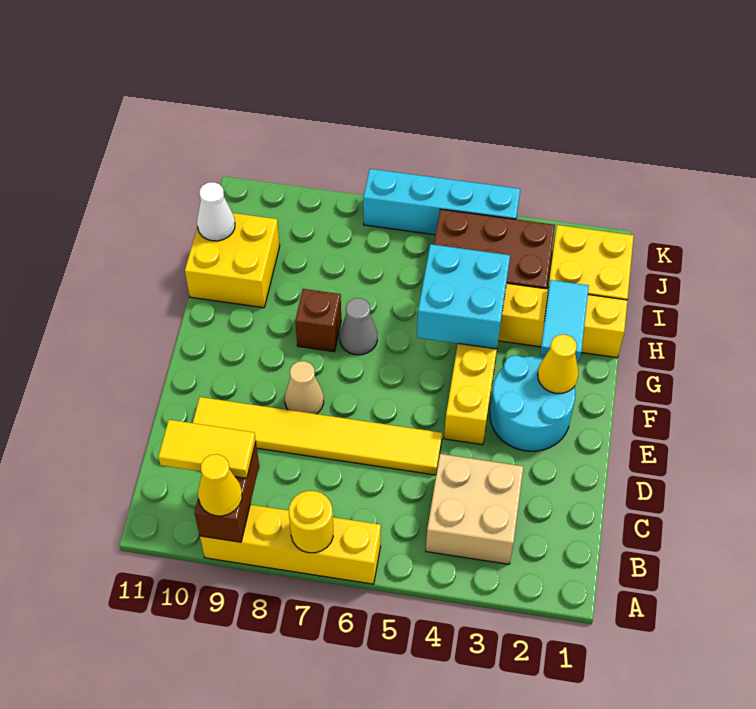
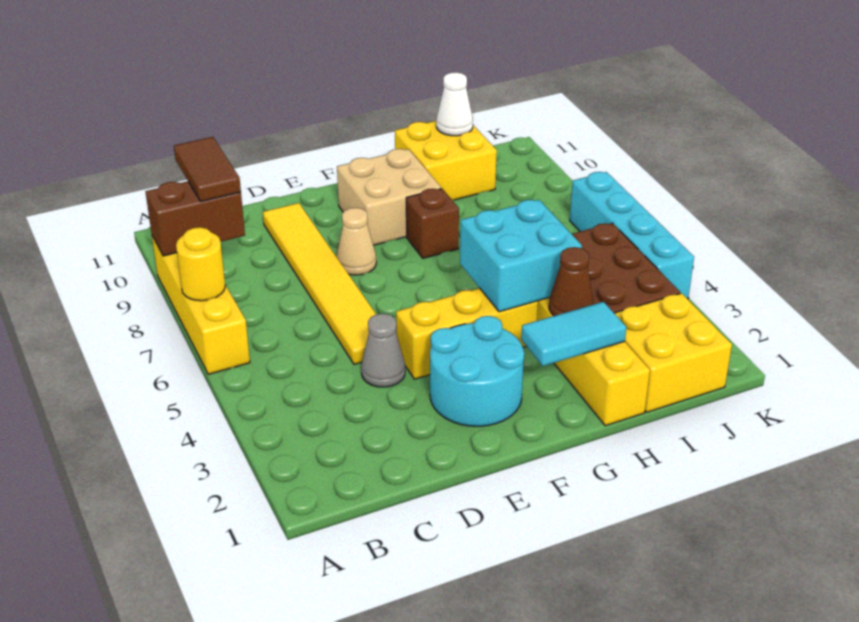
yellow 1x1 cone [198,454,242,516] -> none
tan 2x2 brick [426,454,524,564] -> tan 2x2 brick moved to [337,149,441,245]
yellow 1x2 tile [158,420,256,478] -> brown 1x2 tile [174,137,241,202]
yellow 1x1 cone [538,334,578,393] -> none
grey 1x1 cone [340,298,377,355] -> grey 1x1 cone moved to [361,314,405,387]
none -> brown 1x1 cone [549,247,593,316]

